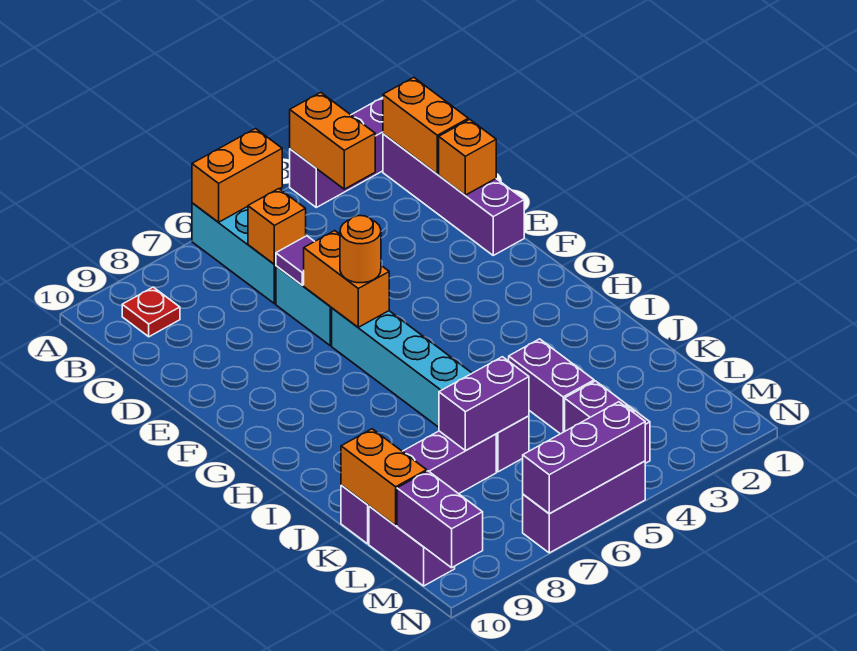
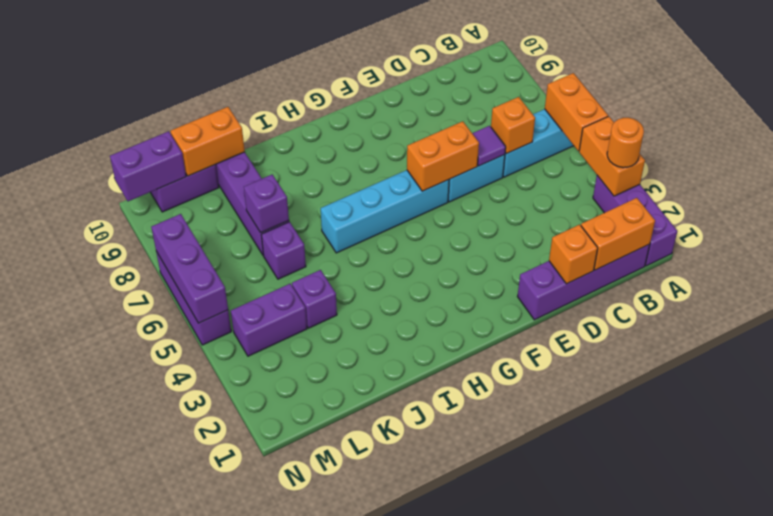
orange 1x2 brick [290,92,375,189] -> orange 1x2 brick turned to [579,116,645,196]
red 1x1 plate [122,287,180,337] -> none
orange 1x1 round brick [340,216,381,283] -> orange 1x1 round brick moved to [607,118,644,168]
purple 1x2 brick [509,339,594,434] -> purple 1x1 brick [292,270,337,328]
purple 1x2 brick [439,357,529,451] -> purple 1x1 brick [244,175,289,233]

